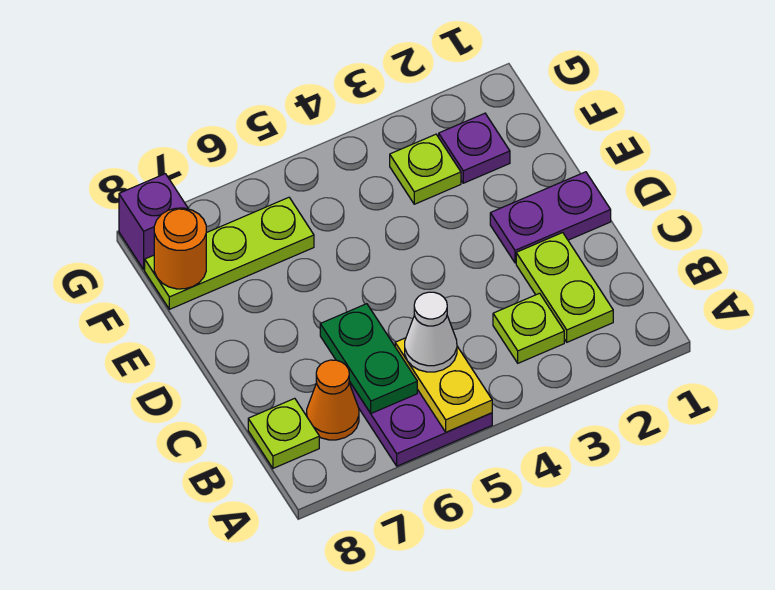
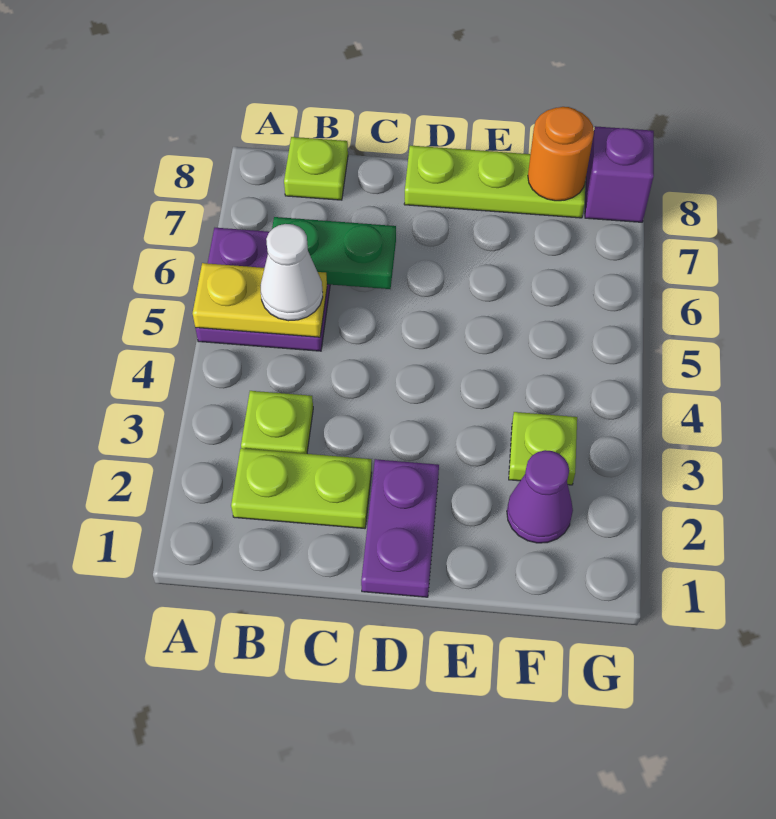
orange 1x1 cone [307,360,359,440] -> none
purple 1x1 plate [439,113,510,183] -> purple 1x1 cone [507,450,573,543]
lime 1x3 plate [145,197,314,309] -> lime 1x3 plate turned to [404,146,585,218]

